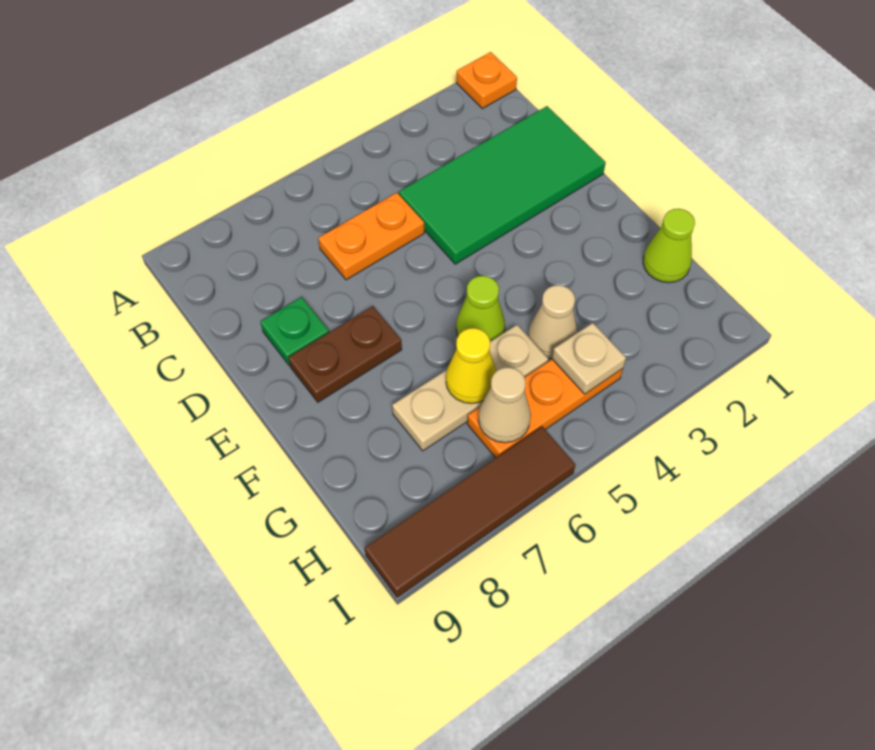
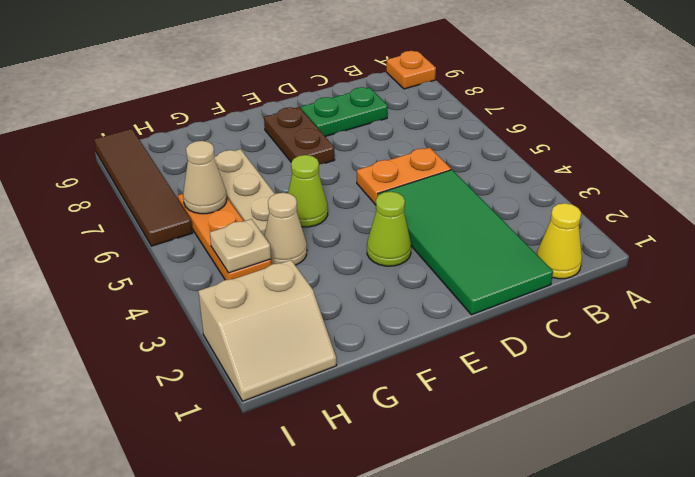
orange 1x1 plate [457,52,517,108] -> orange 1x1 plate moved to [386,51,436,89]
orange 1x2 plate [318,193,424,280] -> orange 1x2 plate turned to [357,148,451,205]
green 1x1 plate [260,297,329,366] -> green 1x2 plate [301,87,388,137]
lime 1x1 cone [643,209,695,283] -> lime 1x1 cone moved to [367,192,411,266]
yellow 1x1 cone [446,328,496,403] -> yellow 1x1 cone moved to [537,203,582,279]
none -> tan 2x2 slope [198,260,337,401]

